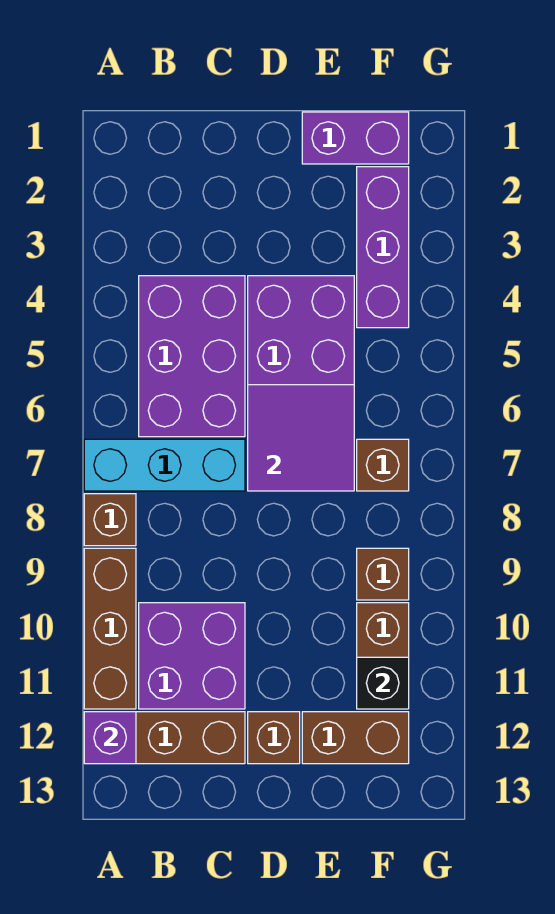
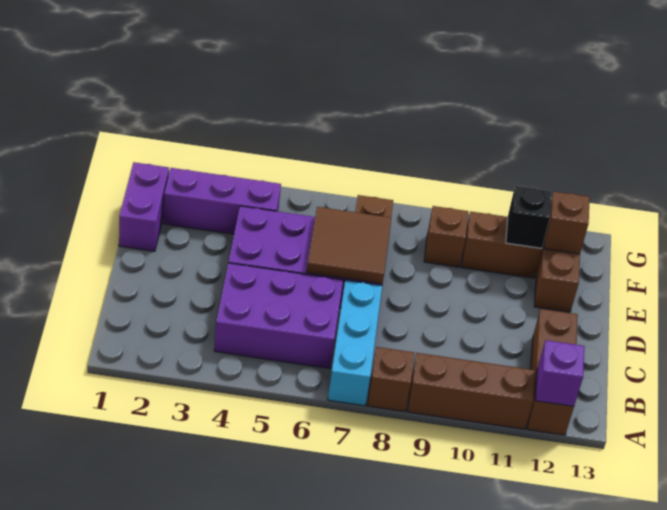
purple 2x2 brick [139,603,245,709] -> none
purple 2x2 tile [248,385,354,491] -> brown 2x2 tile [307,207,391,284]
brown 1x1 brick [248,712,300,764] -> brown 1x1 brick moved to [544,191,590,254]

